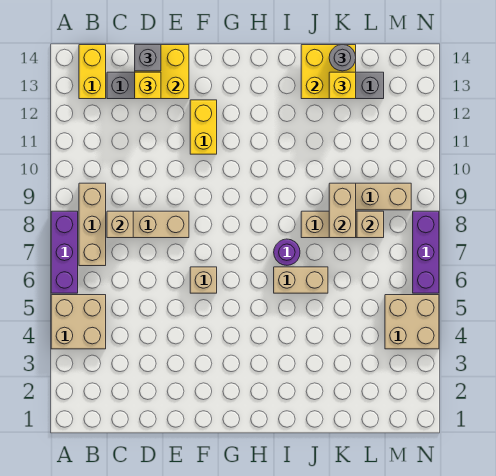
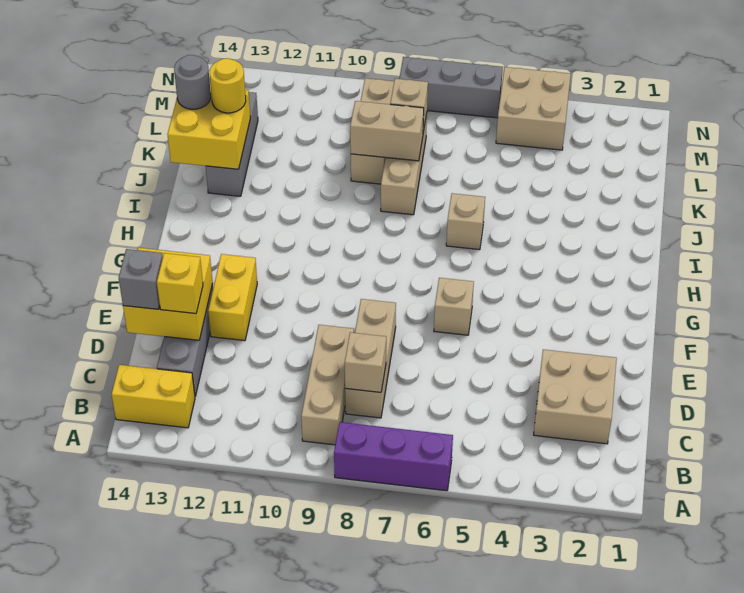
tan 2x2 brick [51,295,106,349] -> tan 2x2 brick moved to [534,349,617,444]
tan 1x3 brick [79,183,106,266] -> tan 1x3 brick turned to [301,325,354,445]
yellow 1x2 brick [190,100,217,154] -> yellow 1x2 brick turned to [208,254,257,341]
tan 1x2 brick [274,267,328,293] -> tan 1x1 brick [446,193,485,250]
purple 1x1 round brick [274,239,300,265] -> none
yellow 1x1 brick [329,72,356,99] -> yellow 1x1 round brick [210,58,246,113]
purple 1x3 brick [413,211,439,293] -> grey 1x3 brick [399,57,503,118]

